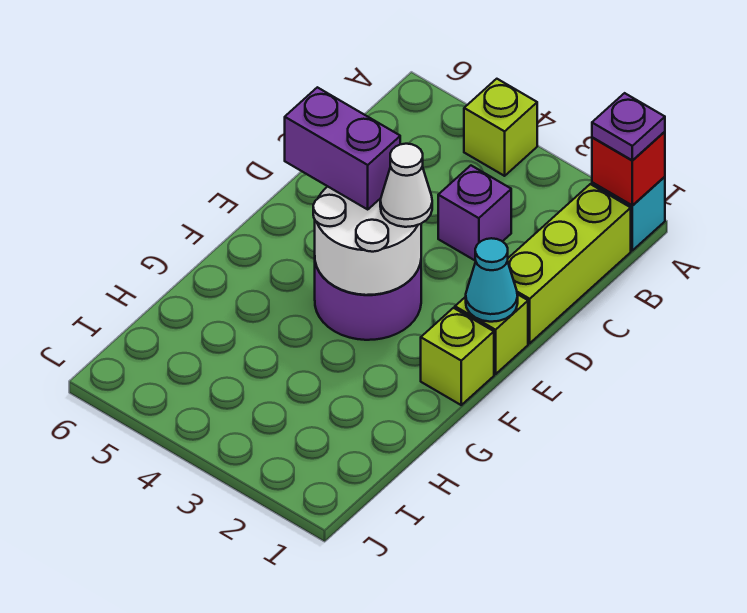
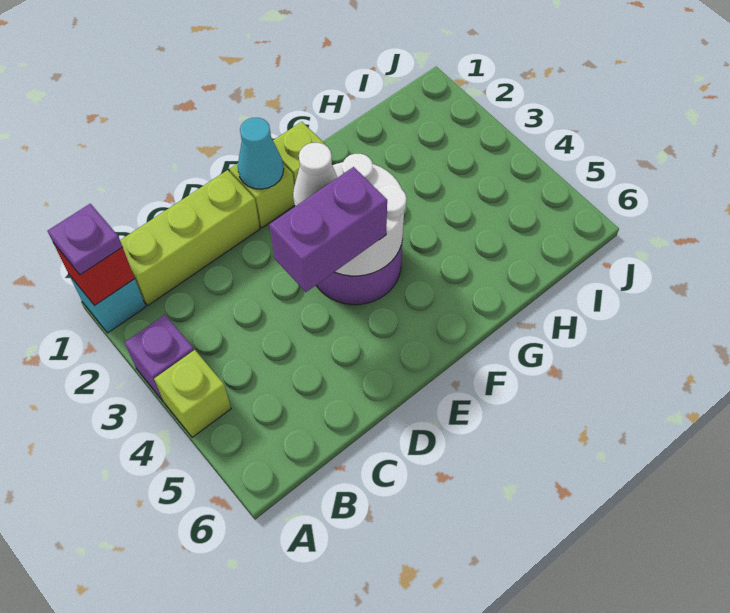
purple 1x1 brick [438,166,511,261] -> purple 1x1 brick moved to [125,315,194,401]
purple 1x2 brick [285,87,400,209] -> purple 1x2 brick turned to [269,167,387,292]

